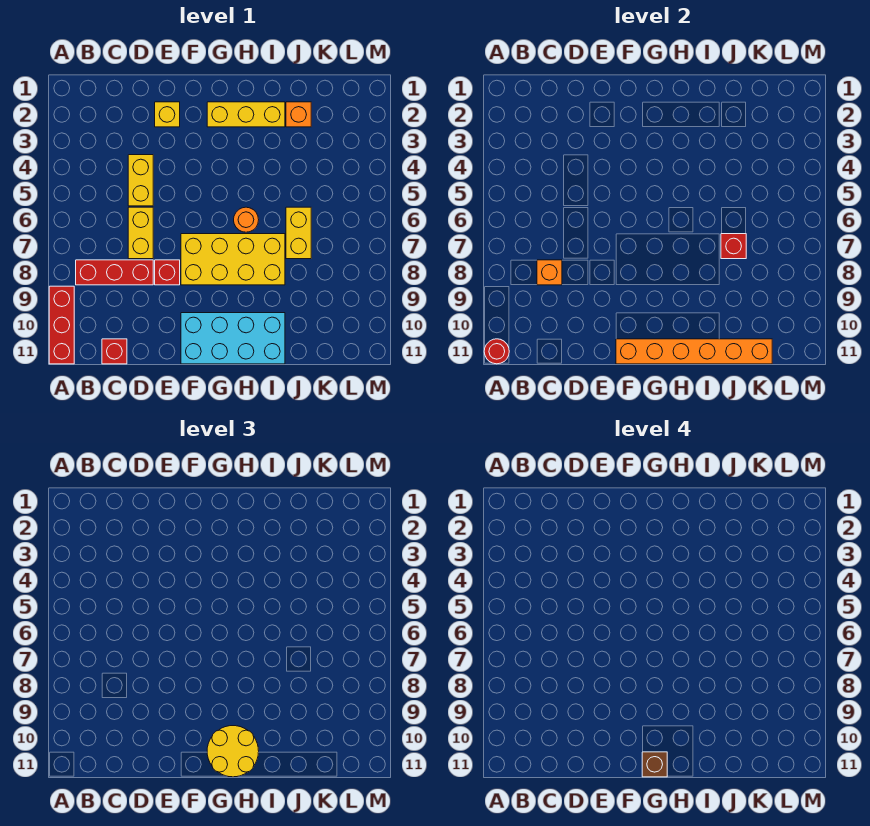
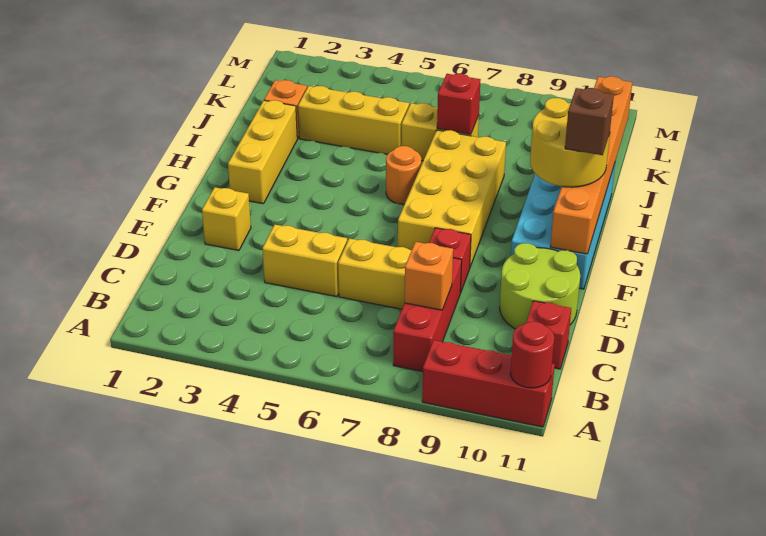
none -> lime 2x2 round brick [500,243,580,329]
none -> yellow 1x3 brick [298,86,409,154]

